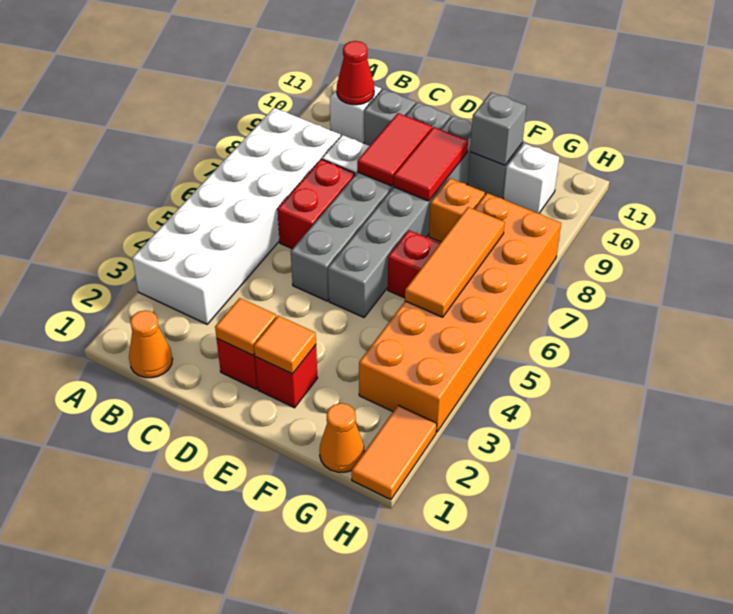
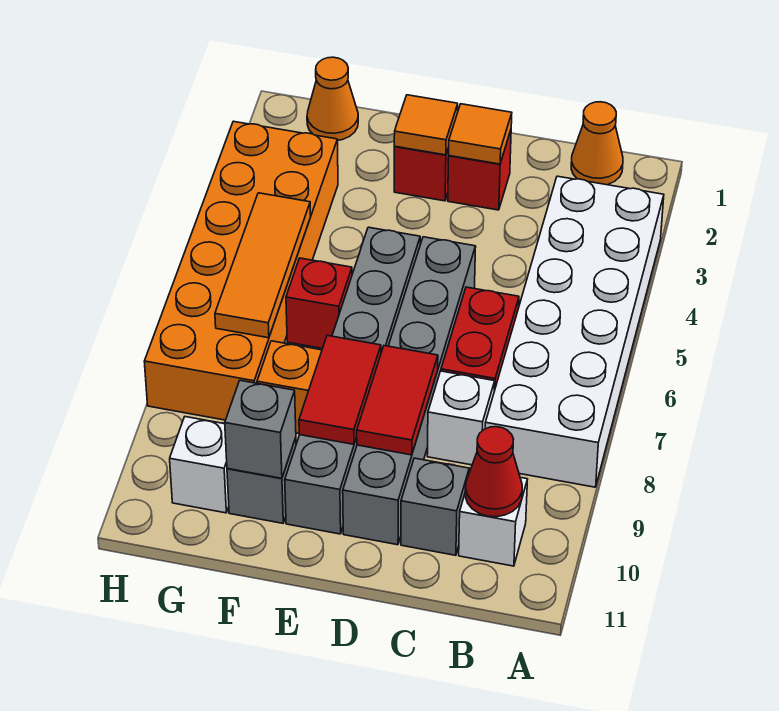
orange 1x2 tile [352,405,437,500] -> none

